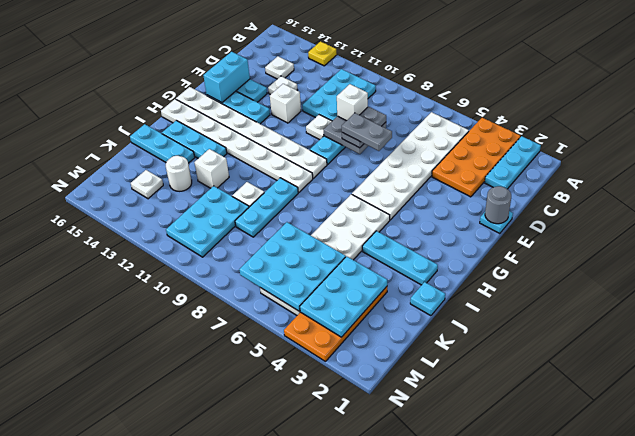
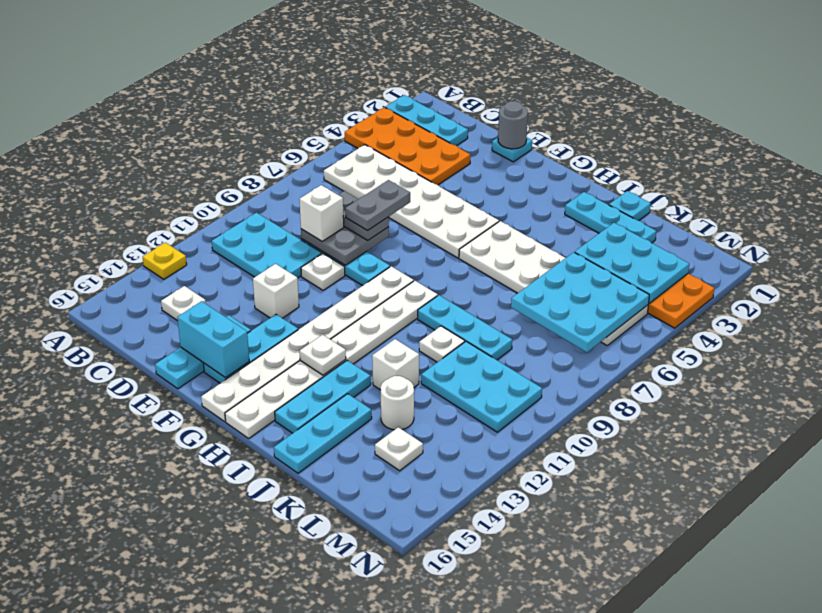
white 1x1 plate [268,76,297,95] -> white 1x1 plate moved to [300,335,346,375]
cyan 1x3 plate [362,231,438,285] -> cyan 1x3 plate turned to [565,192,656,243]

